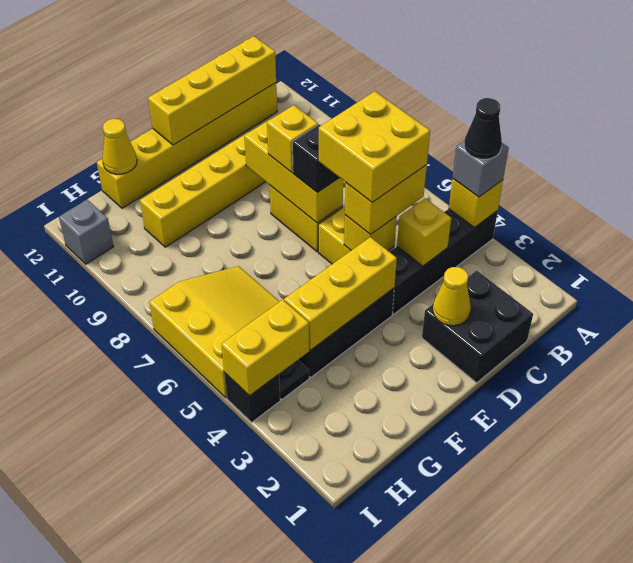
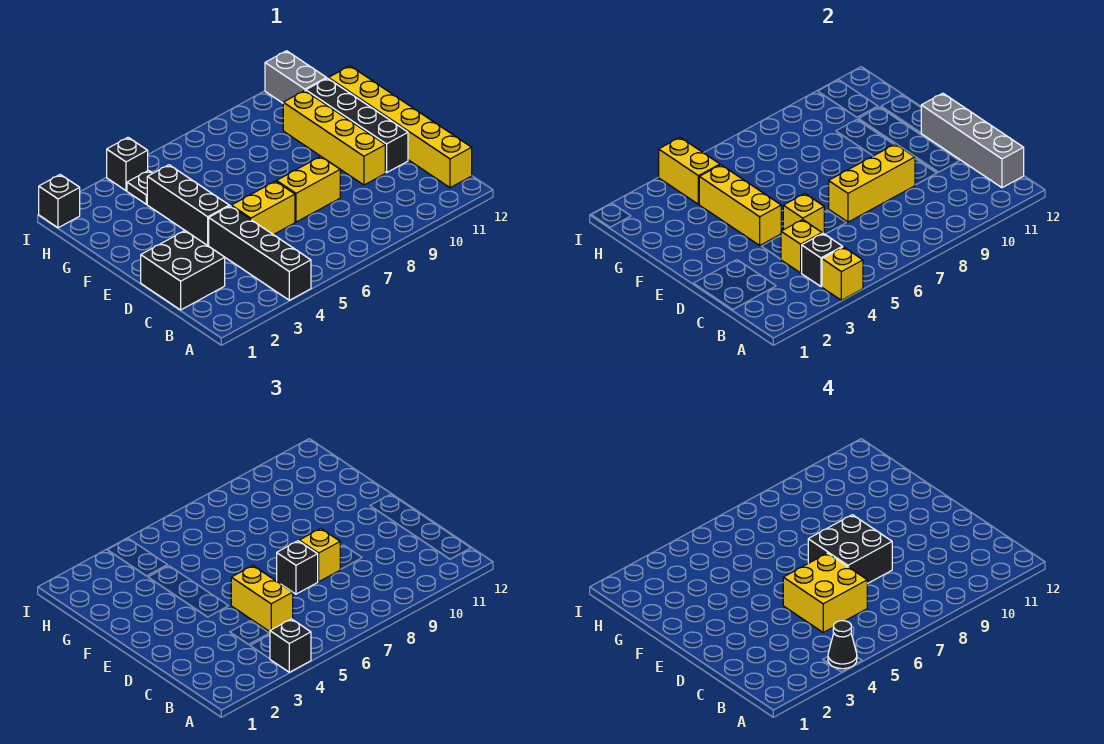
grey 1x1 brick [452,140,509,197] -> black 1x1 brick [270,619,311,672]
none -> black 1x1 brick [802,233,843,287]
yellow 1x4 brick [148,36,276,145] -> grey 1x4 brick [921,93,1024,188]
yellow 1x1 cone [433,267,471,326] -> none
none -> black 2x2 brick [808,515,892,584]
none -> black 1x4 brick [306,78,408,173]
yellow 3x3 slope [149,266,280,398] -> none
yellow 1x1 cone [102,119,137,174] -> none
none -> black 1x1 brick [39,175,80,228]
grey 1x1 brick [59,200,114,264] -> grey 1x2 brick [265,51,326,103]

